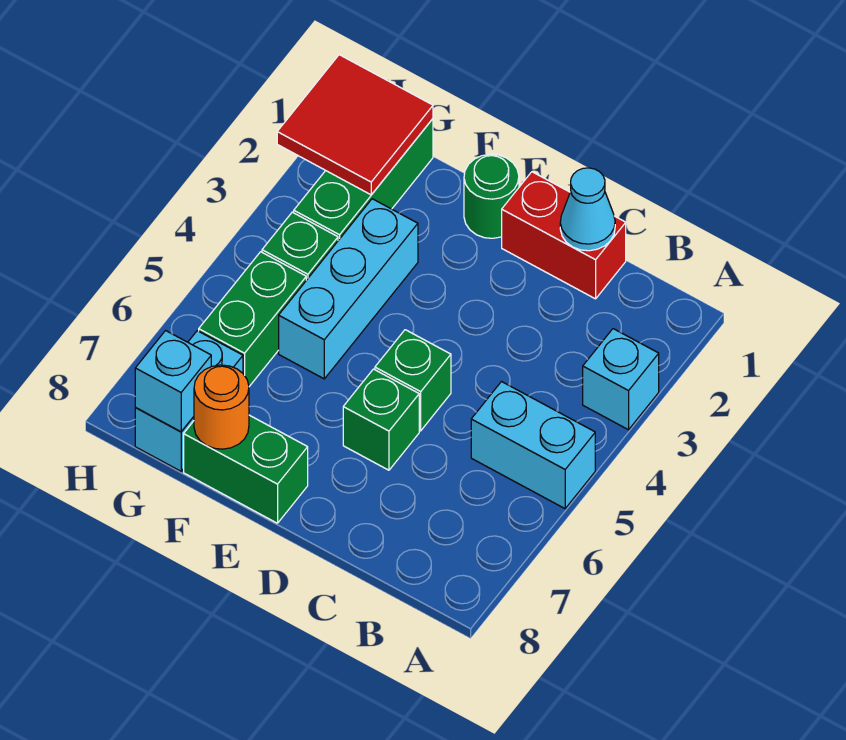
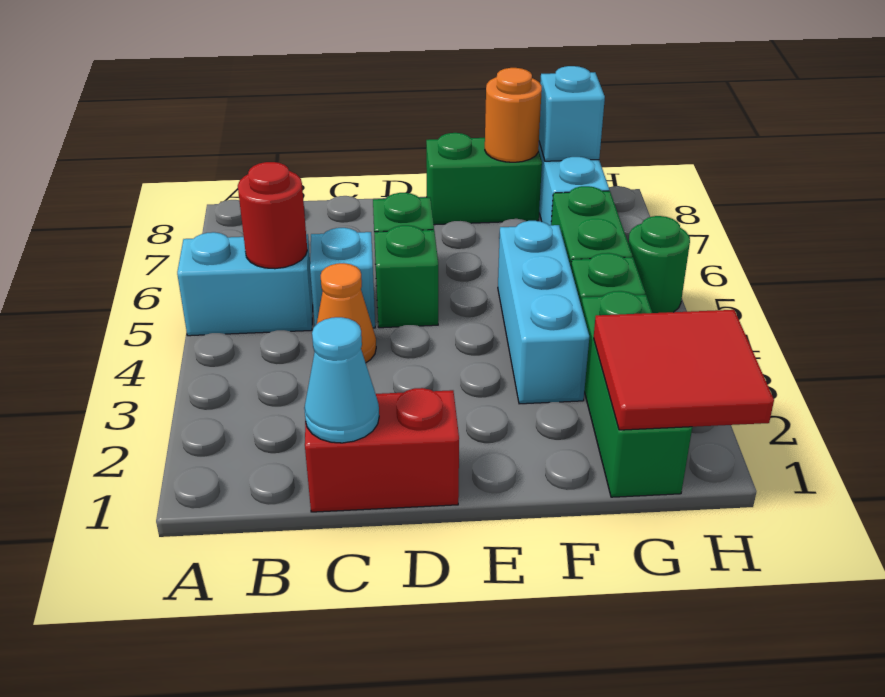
cyan 1x1 brick [583,329,659,430] -> cyan 1x1 brick moved to [310,228,375,328]
none -> red 1x1 round brick [238,162,307,269]
none -> orange 1x1 cone [317,263,376,363]
green 1x1 round brick [464,154,519,238] -> green 1x1 round brick moved to [628,216,690,313]

